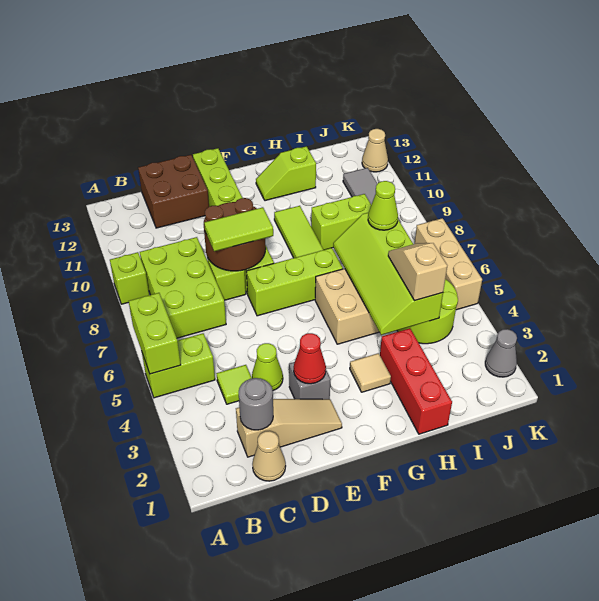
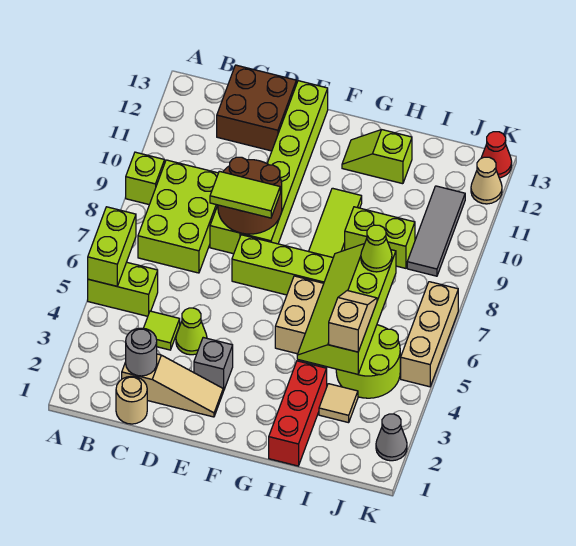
tan 1x1 cone [252,431,286,481] -> tan 1x1 round brick [116,376,147,424]
red 1x1 cone [294,333,326,384] -> red 1x1 cone moved to [481,132,512,178]
tan 1x1 tile [350,353,391,392] -> tan 1x1 tile moved to [319,384,358,423]

